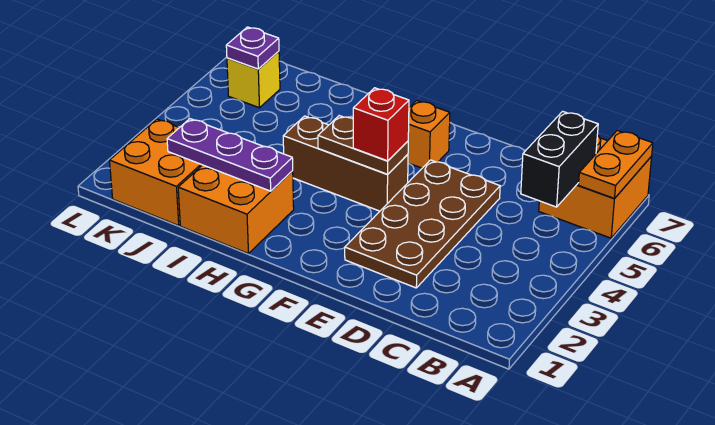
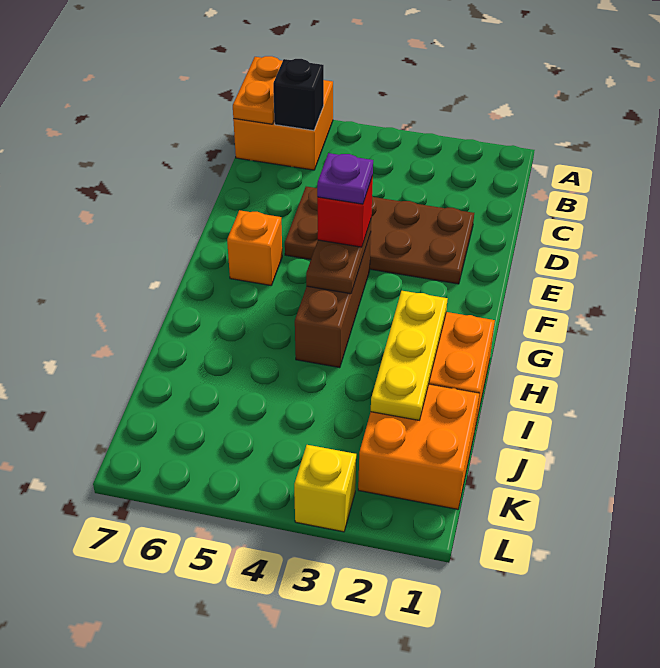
orange 1x2 plate [578,130,653,198] -> orange 1x2 plate turned to [233,56,283,124]
black 1x2 brick [521,111,598,207] -> black 1x1 brick [273,59,324,131]
purple 1x3 plate [167,119,293,191] -> yellow 1x3 plate [371,291,448,420]
yellow 1x1 brick [227,51,280,108] -> yellow 1x1 brick moved to [294,445,356,532]
purple 1x1 plate [226,27,279,69] -> purple 1x1 plate moved to [317,153,373,204]

